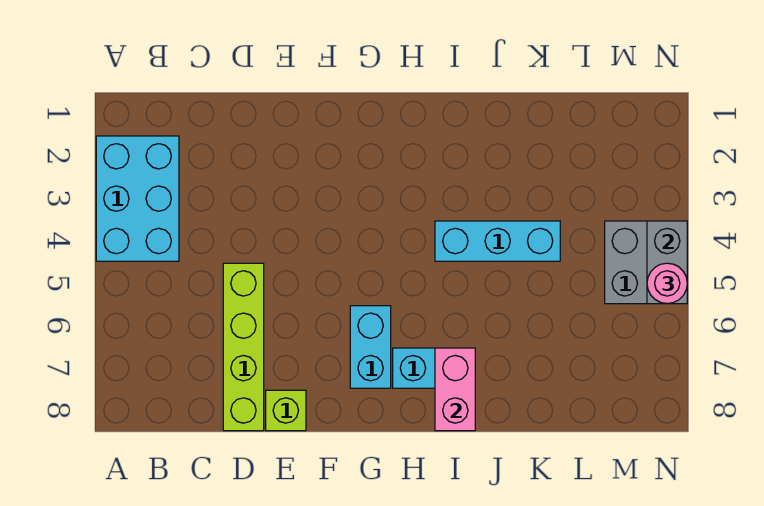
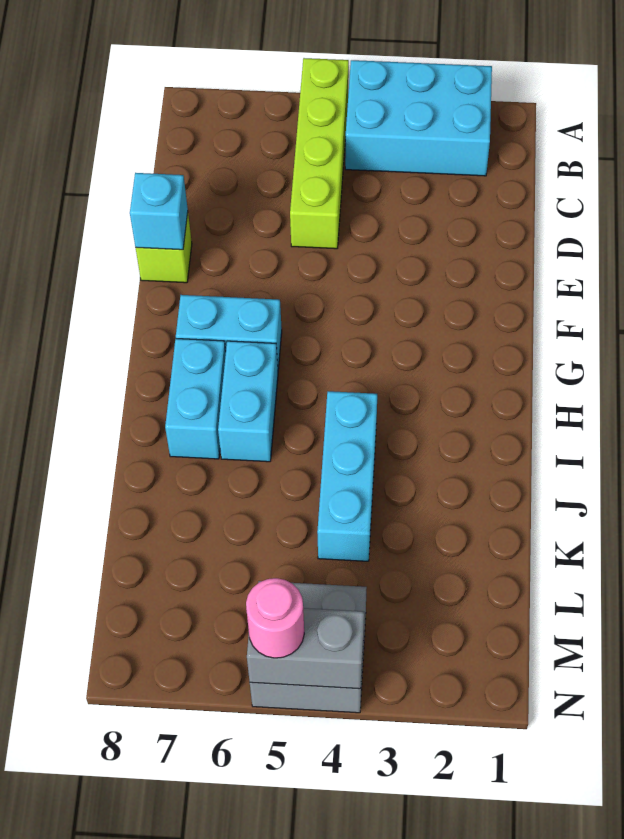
lime 1x4 brick [223,263,264,431] -> lime 1x4 brick turned to [290,58,349,249]
none -> cyan 1x1 brick [130,173,188,250]
none -> cyan 1x2 brick [218,341,278,462]
pink 1x2 brick [435,348,475,431] -> none

